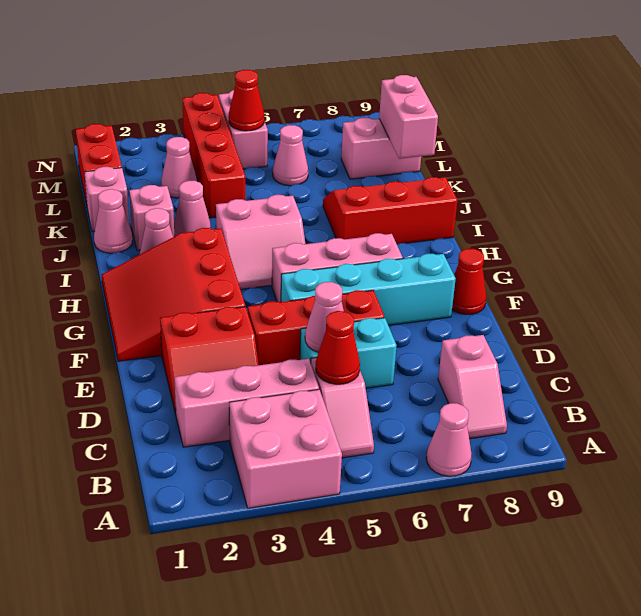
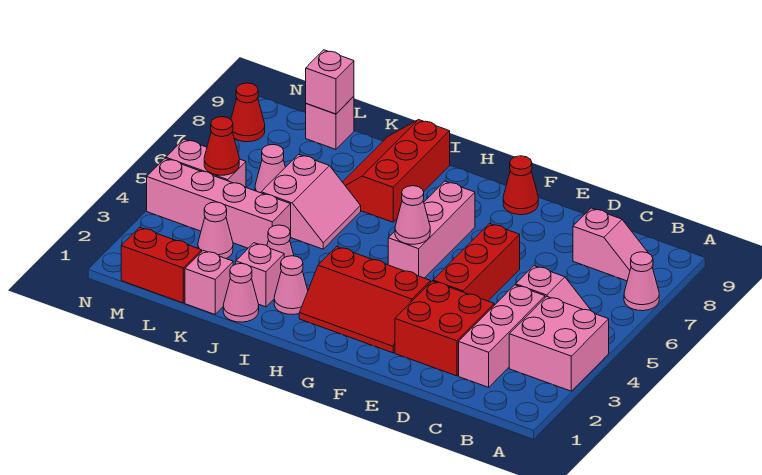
red 1x1 cone [316,311,360,384] -> red 1x1 cone moved to [231,83,265,142]
red 2x2 slope [160,307,259,414] -> red 2x2 brick [395,281,494,376]
cyan 1x2 brick [300,318,397,388] -> none
pink 1x1 cone [305,282,344,352] -> pink 1x1 cone moved to [395,186,430,244]
red 3x3 slope [102,228,245,361] -> red 2x3 slope [299,247,431,353]
cyan 1x4 brick [281,254,456,325] -> none
pink 2x2 slope [216,195,305,289] -> pink 2x2 slope moved to [261,154,361,249]
red 1x4 brick [182,93,245,218] -> pink 1x4 brick [147,158,291,248]
pink 1x2 brick [379,75,438,159] -> pink 1x1 brick [306,50,354,114]
pink 1x2 brick [341,118,421,179] -> pink 1x1 brick [306,96,354,149]

